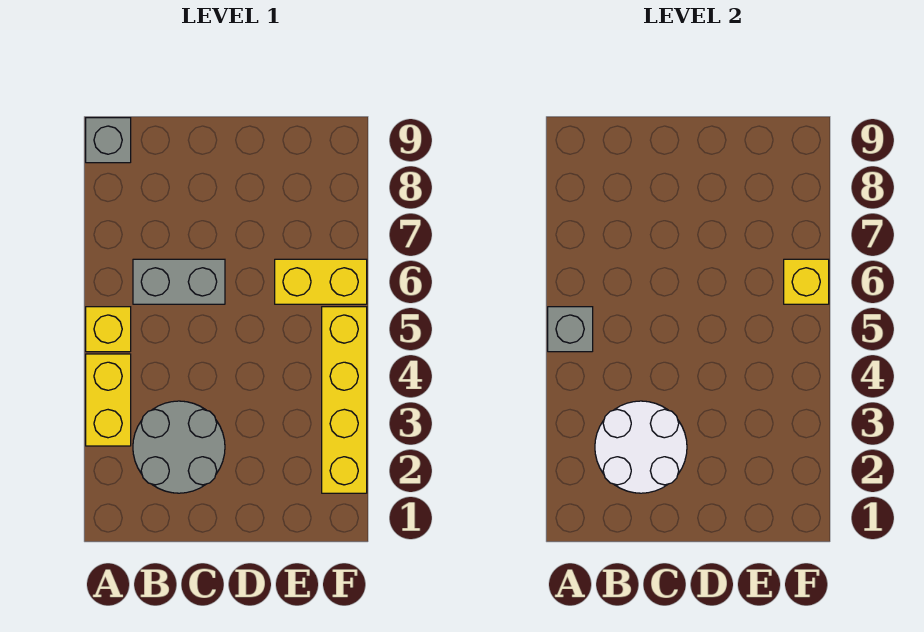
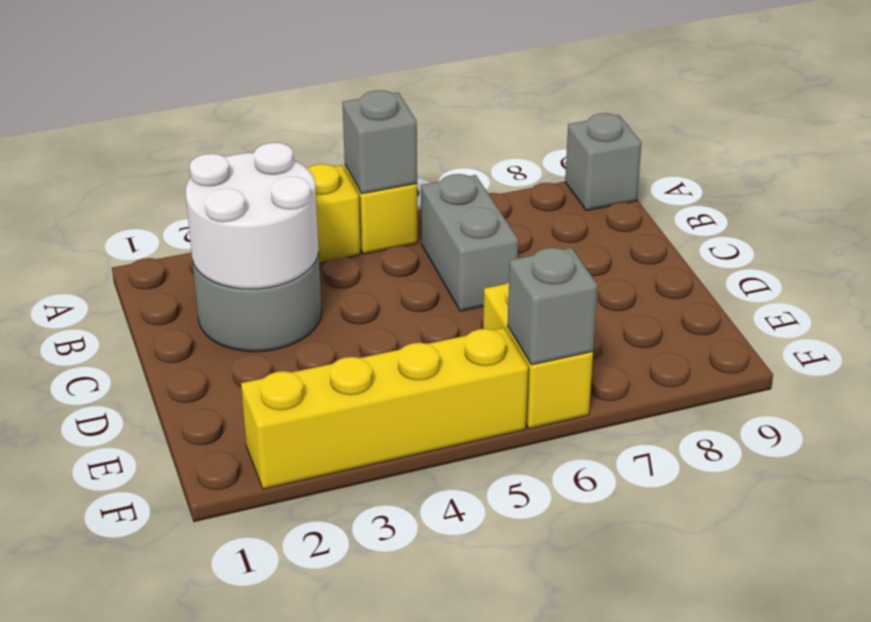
yellow 1x1 brick [784,259,829,304] -> grey 1x1 brick [508,248,598,365]

